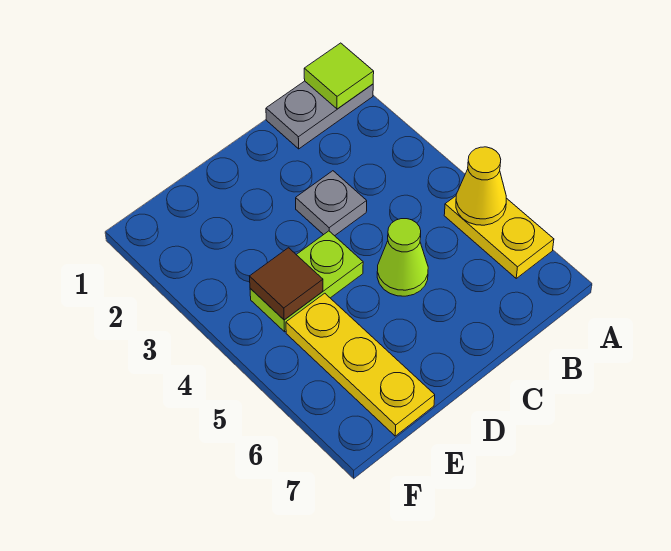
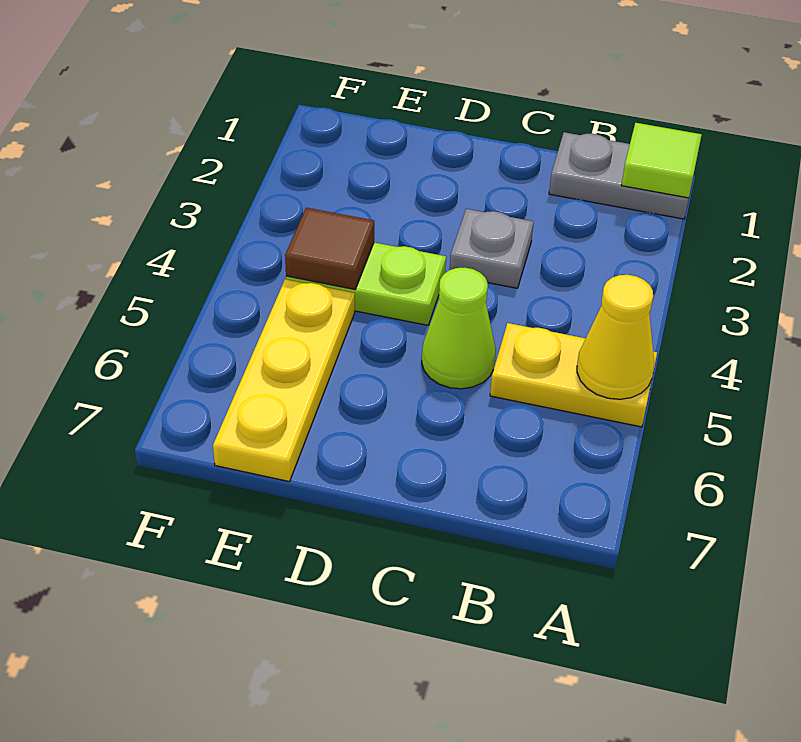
yellow 1x2 plate [444,196,554,278] -> yellow 1x2 plate turned to [490,323,657,427]

